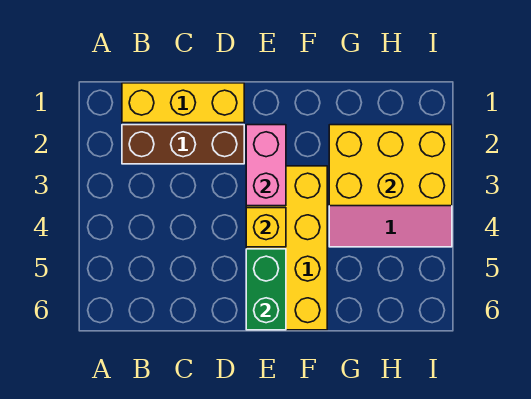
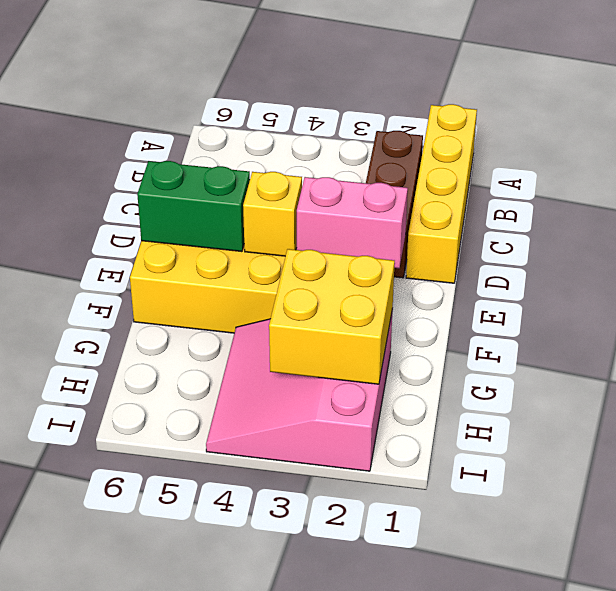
yellow 1x3 brick [122,83,244,123] -> yellow 1x4 brick [406,104,477,283]
yellow 2x3 brick [329,125,452,206] -> yellow 2x2 brick [269,249,395,384]

